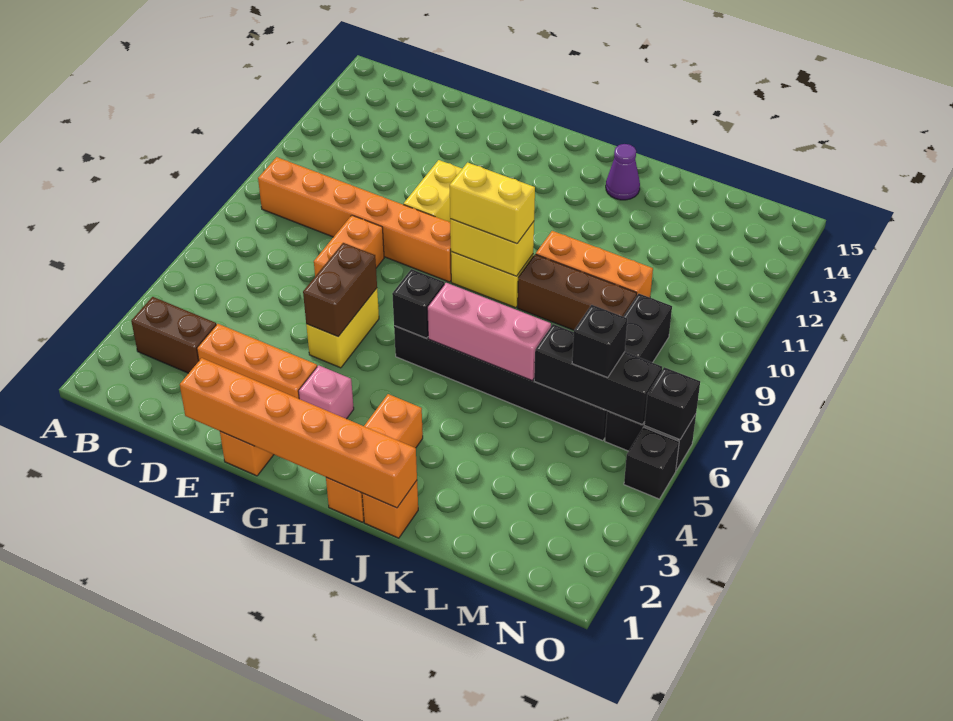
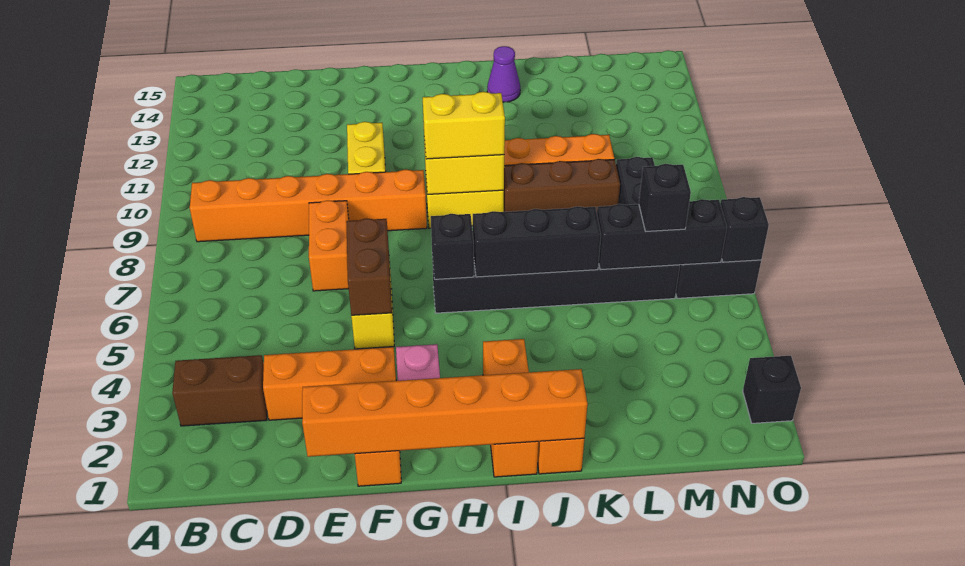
pink 1x3 brick [427,283,551,381] -> black 1x3 brick [473,206,601,277]
black 1x1 brick [624,427,679,499] -> black 1x1 brick moved to [743,356,801,423]

